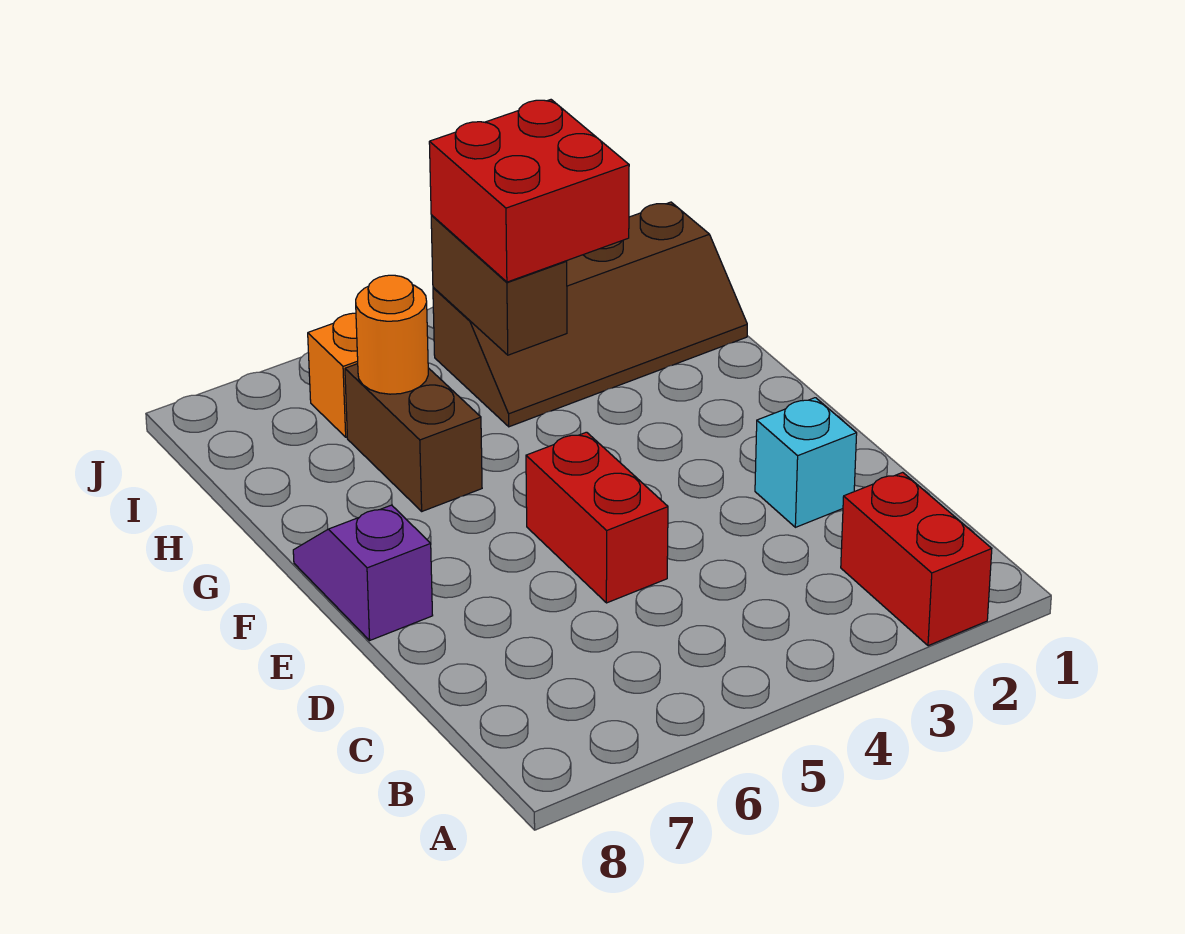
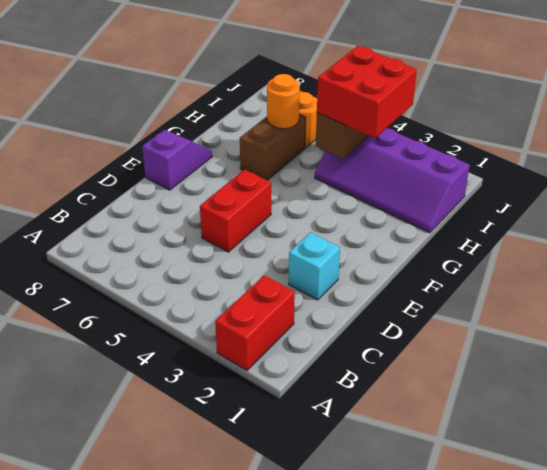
brown 2x4 slope [433,202,747,427] -> purple 2x4 slope [315,128,470,233]

